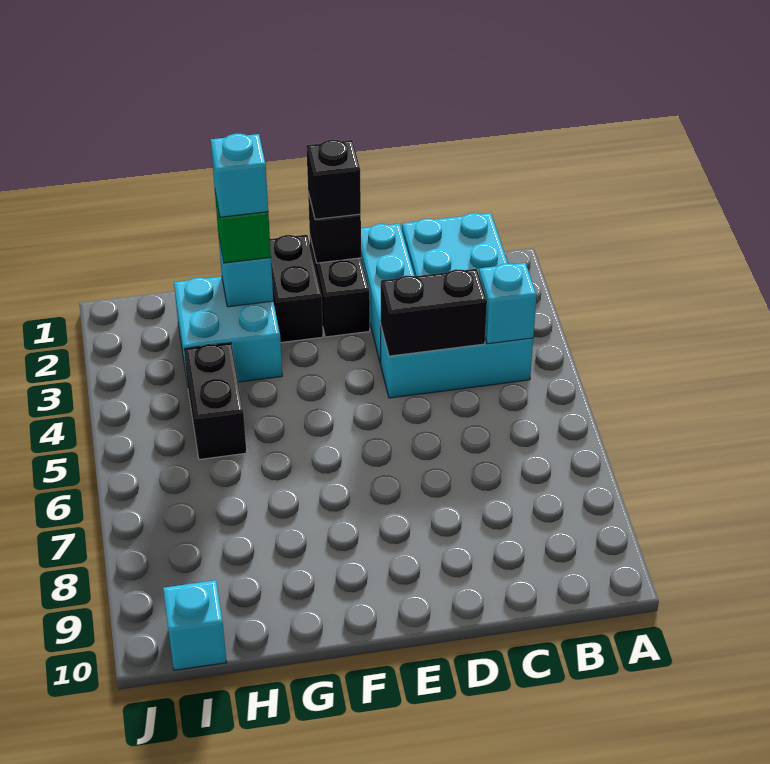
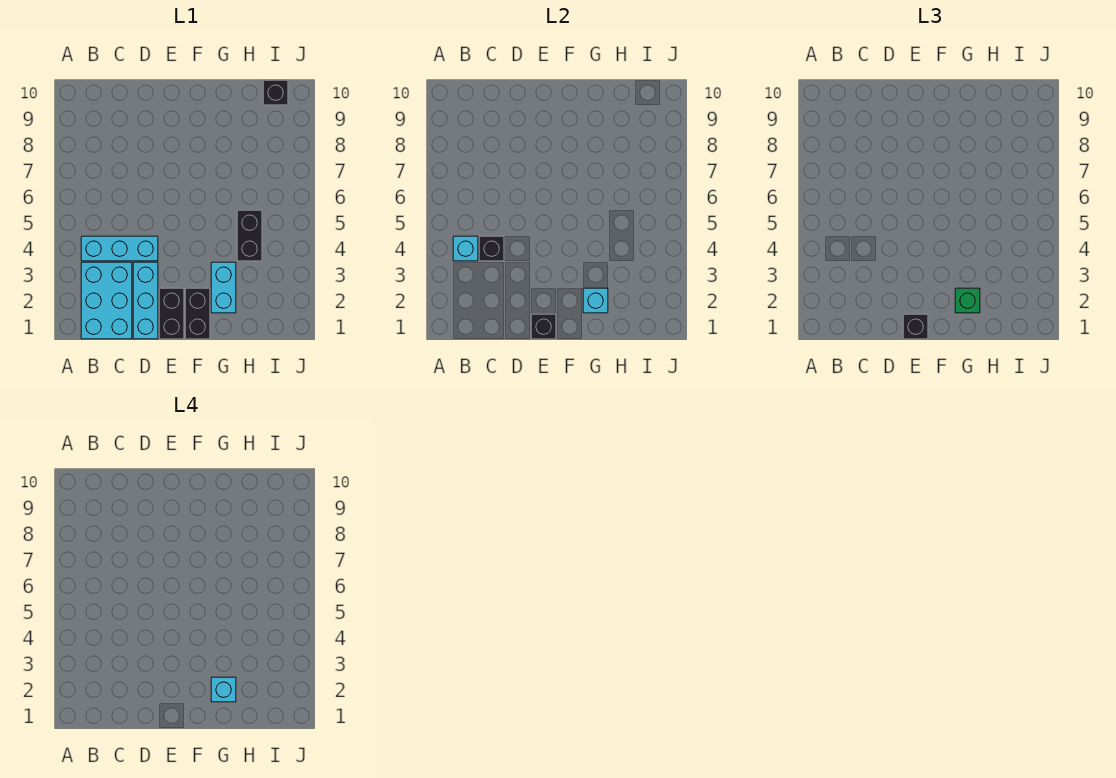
black 1x2 brick [381,269,487,356] -> black 1x1 brick [479,236,504,261]
cyan 2x2 brick [174,277,282,385] -> cyan 1x2 brick [211,262,236,313]
cyan 1x1 brick [163,580,227,670] -> black 1x1 brick [263,80,288,105]

